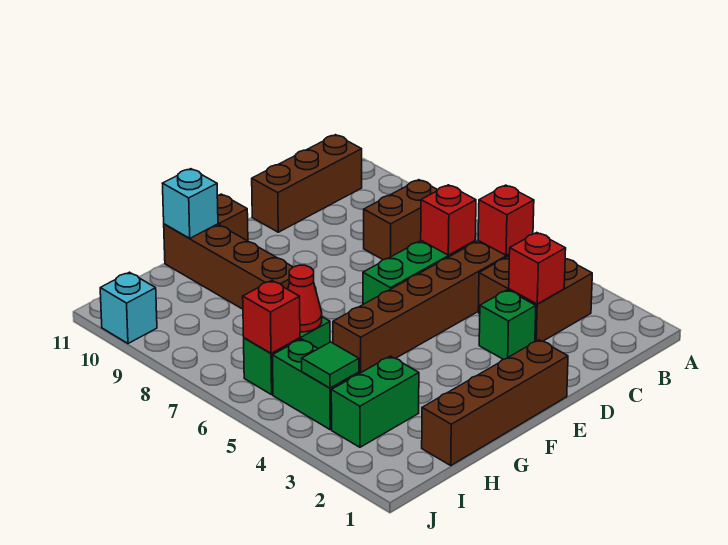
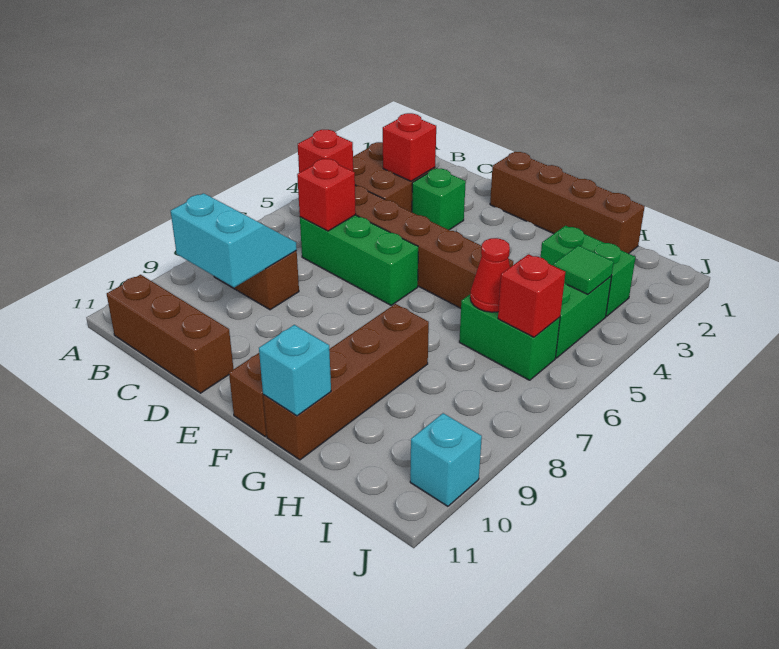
none -> cyan 2x2 slope [171,193,297,287]

